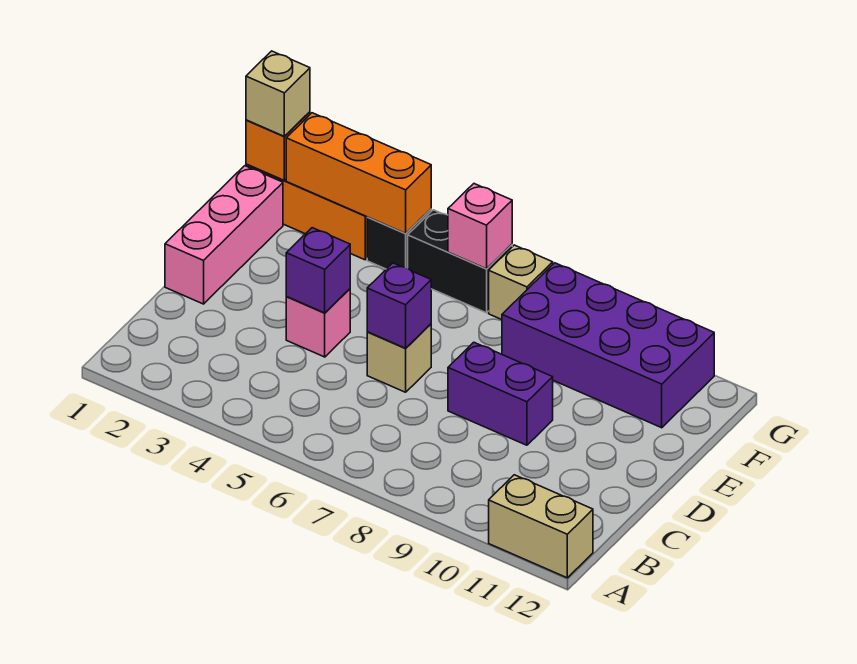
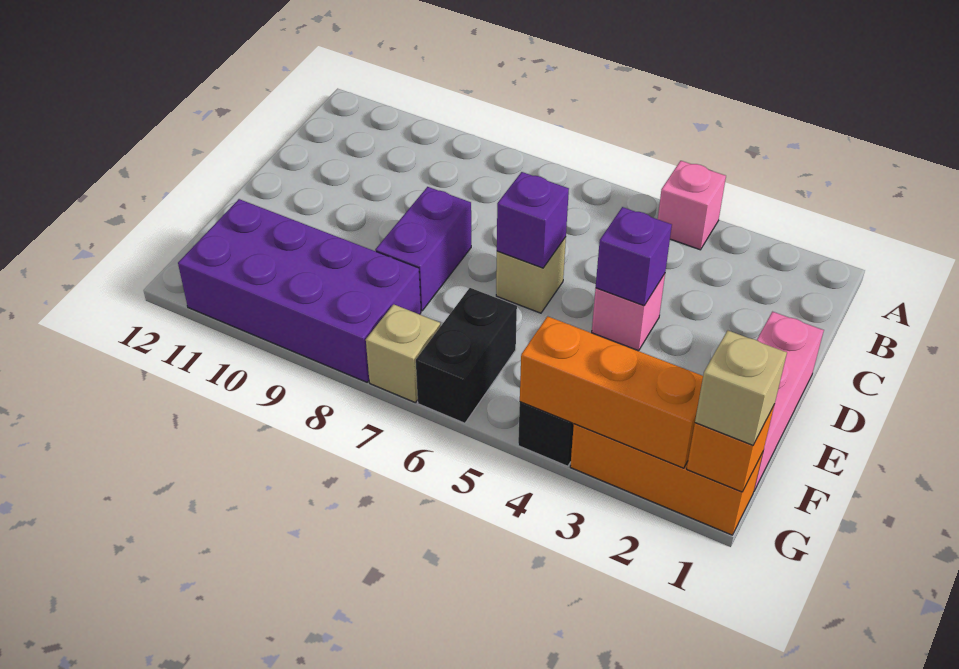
tan 1x2 brick [489,475,593,578] -> none
purple 1x2 brick [448,342,553,445] -> purple 1x2 brick turned to [375,187,471,311]
black 1x2 brick [408,210,512,313] -> black 1x2 brick turned to [416,288,517,423]
pink 1x1 brick [448,184,512,269] -> pink 1x1 brick moved to [658,161,726,250]

